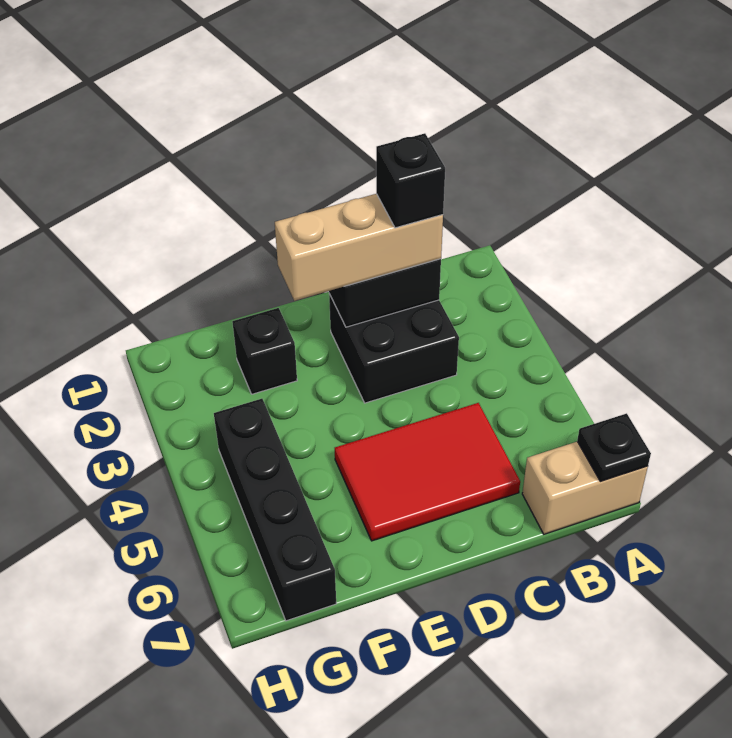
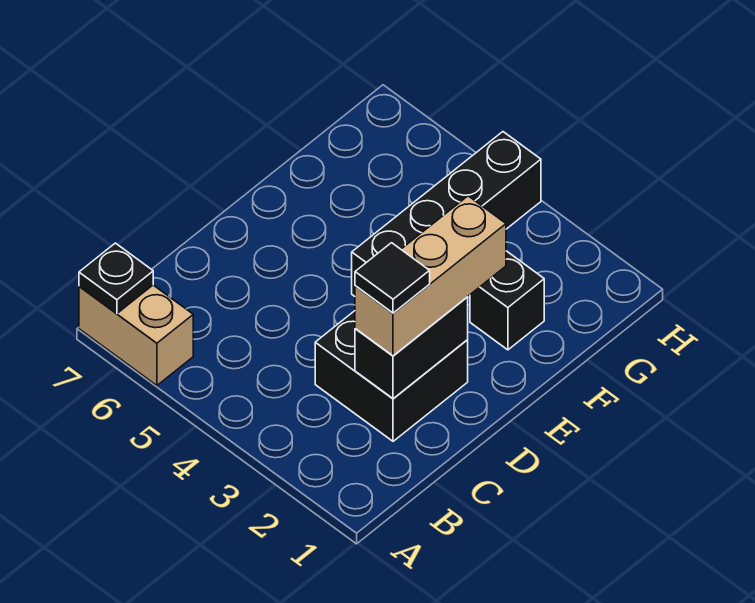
tan 1x2 brick [522,442,648,534] -> tan 1x2 brick turned to [79,285,193,385]
black 1x1 brick [376,133,445,228] -> black 1x1 tile [355,243,430,313]
red 2x3 tile [335,403,520,541] -> none
black 1x4 brick [214,399,336,621] -> black 1x4 brick turned to [352,132,541,296]

